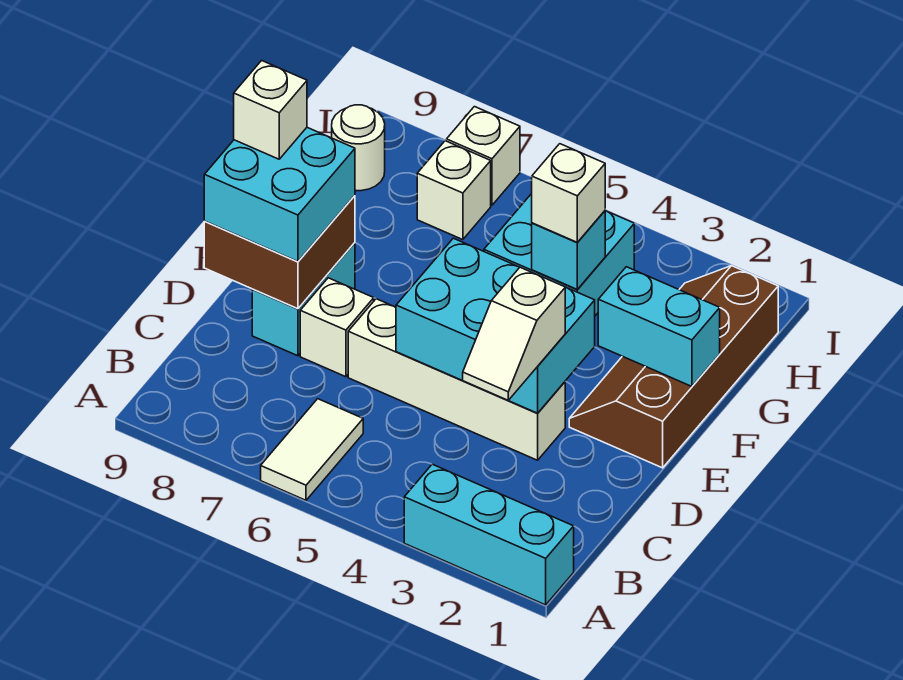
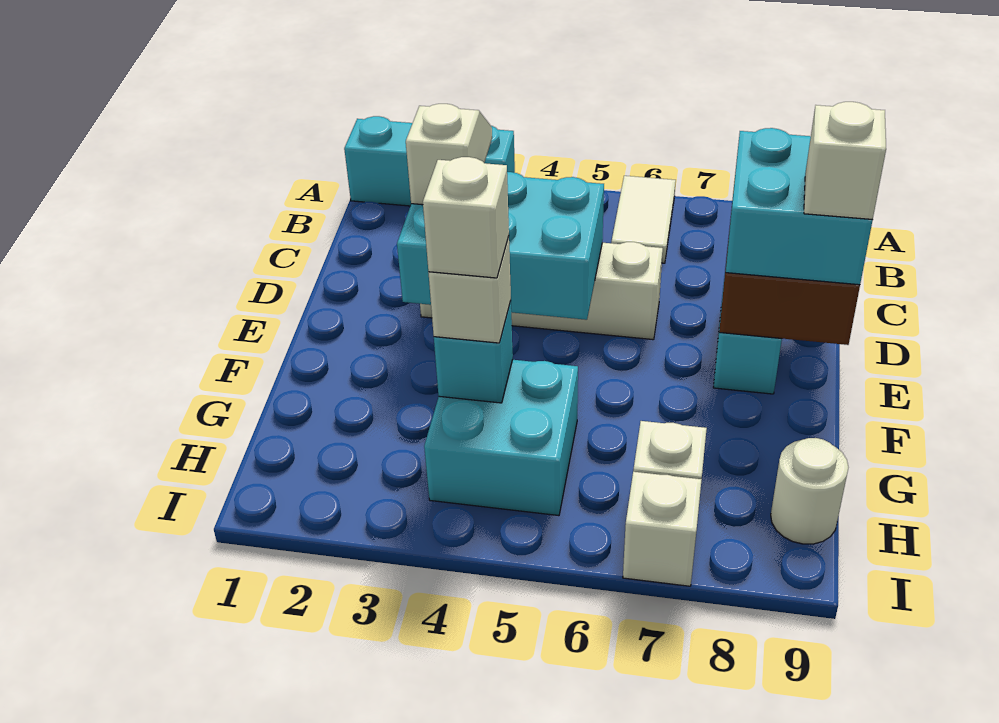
white 1x1 brick [300,278,374,377] -> white 1x1 brick moved to [423,157,509,278]
brown 2x4 slope [569,266,778,468] -> none
cyan 1x2 brick [598,267,720,386] -> none

